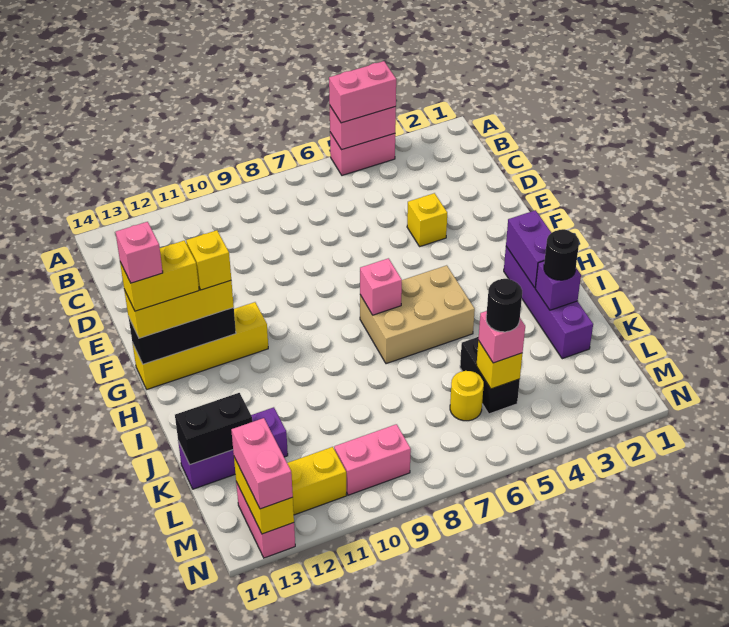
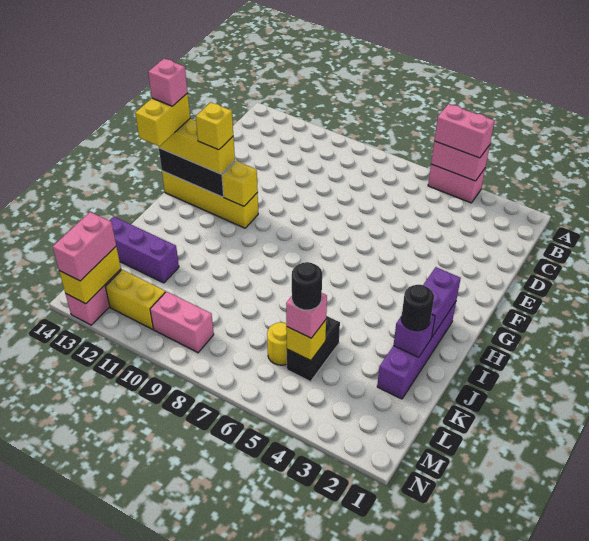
yellow 1x1 brick [407,193,447,246] -> yellow 1x1 brick moved to [222,161,258,206]
yellow 1x2 brick [120,241,199,311] -> yellow 1x2 brick turned to [135,93,190,146]
tan 2x3 brick [360,265,475,364] -> none
pink 1x1 brick [360,258,402,315] -> none
black 1x2 brick [175,393,252,465] -> none

